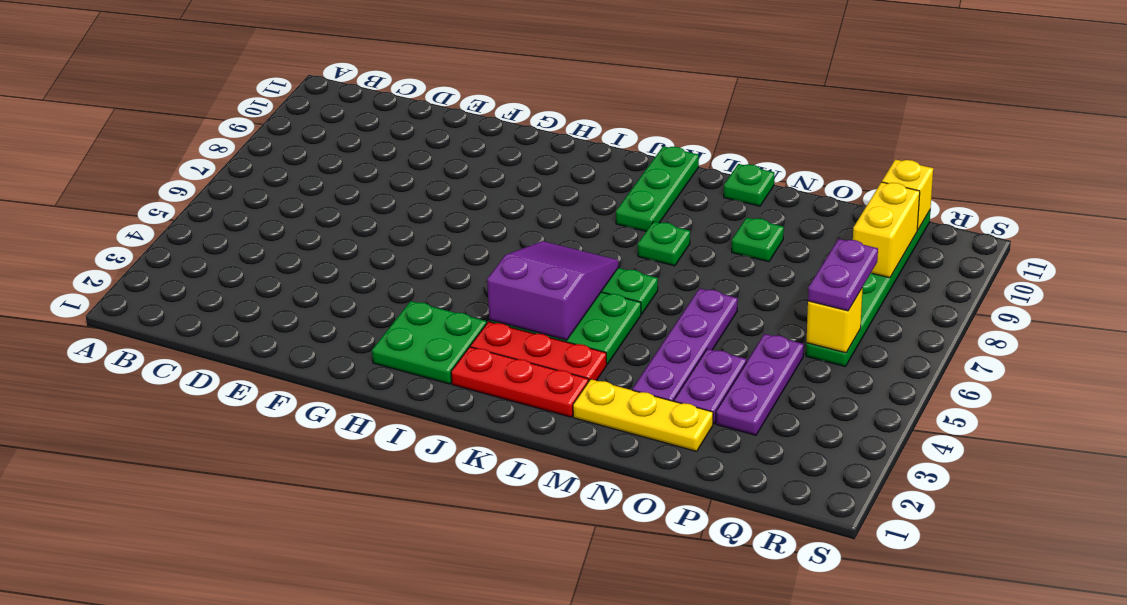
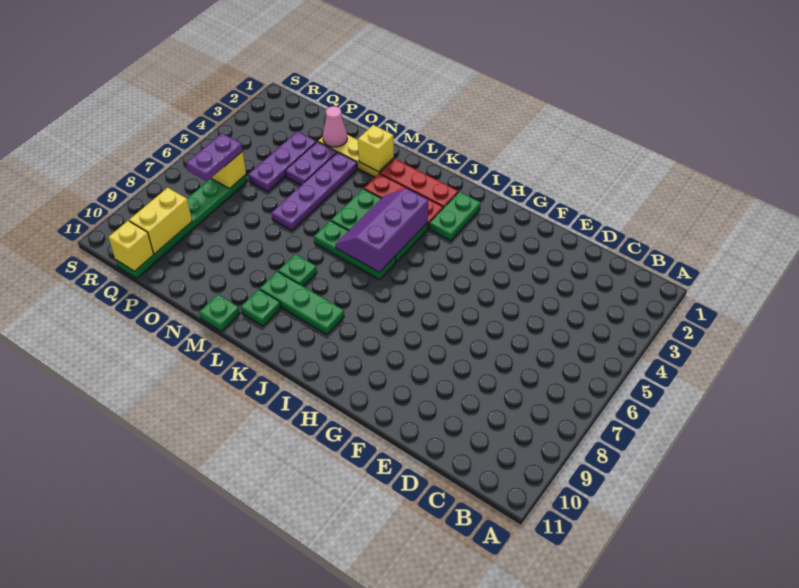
green 2x2 plate [372,301,487,384] -> green 1x2 plate [429,192,481,241]
purple 2x3 slope [487,241,618,340] -> purple 2x3 slope turned to [335,188,428,273]
green 1x3 plate [616,146,699,231] -> green 1x3 plate turned to [260,271,344,335]
none -> yellow 1x1 brick [358,125,394,172]
green 1x1 plate [732,218,784,262] -> green 1x1 plate moved to [241,289,281,326]
none -> pink 1x1 cone [323,106,347,147]

